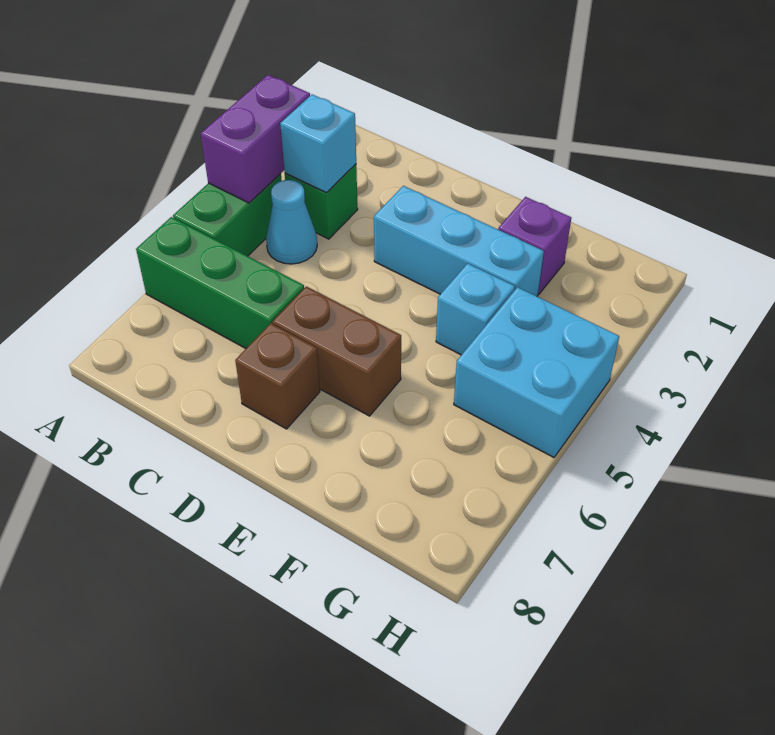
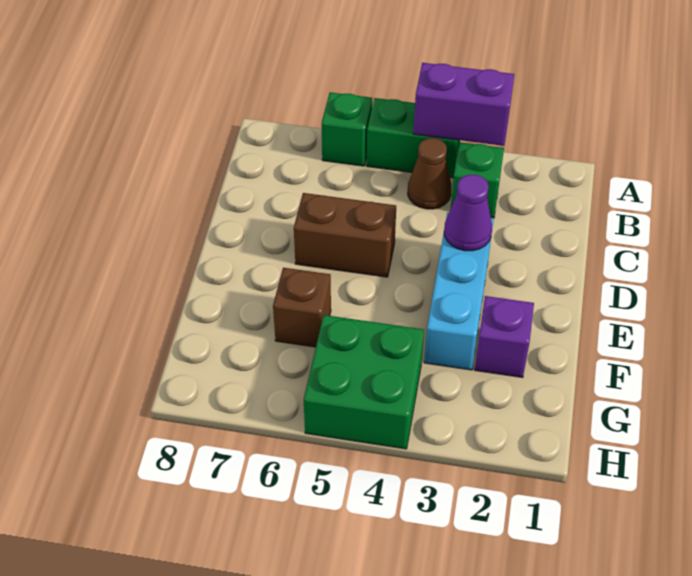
green 1x3 brick [136,217,304,348] -> green 1x1 brick [322,92,372,166]
cyan 1x1 brick [280,94,356,192] -> none
cyan 1x1 cone [266,180,317,264] -> brown 1x1 cone [408,138,451,209]
none -> purple 1x1 cone [444,175,492,251]
brown 1x2 brick [273,286,401,416] -> brown 1x2 brick turned to [294,193,396,277]
brown 1x1 brick [235,323,320,429] -> brown 1x1 brick moved to [273,268,331,347]
cyan 1x1 brick [436,263,515,355] -> none
cyan 2x2 brick [454,287,619,457] -> green 2x2 brick [304,315,424,449]

